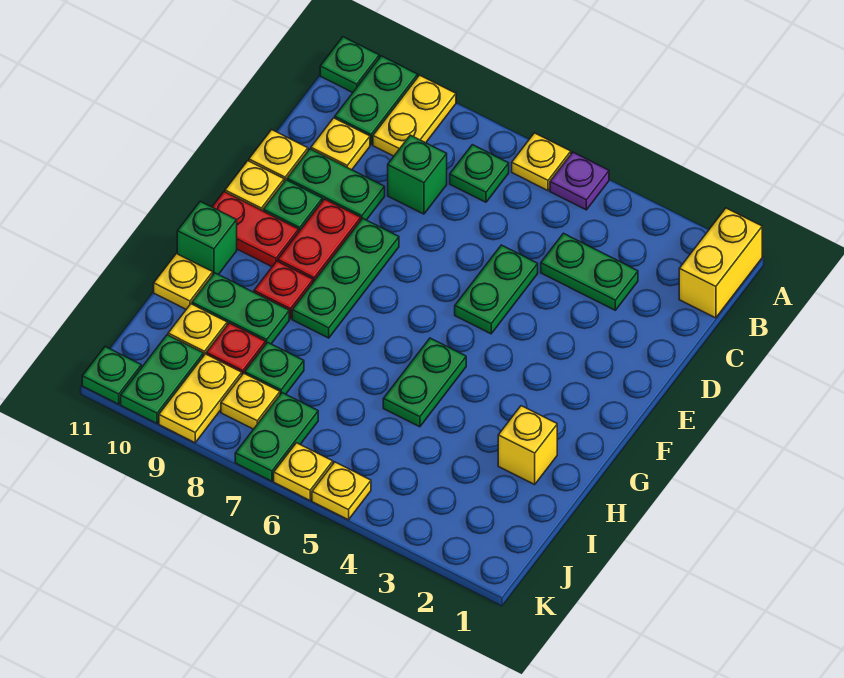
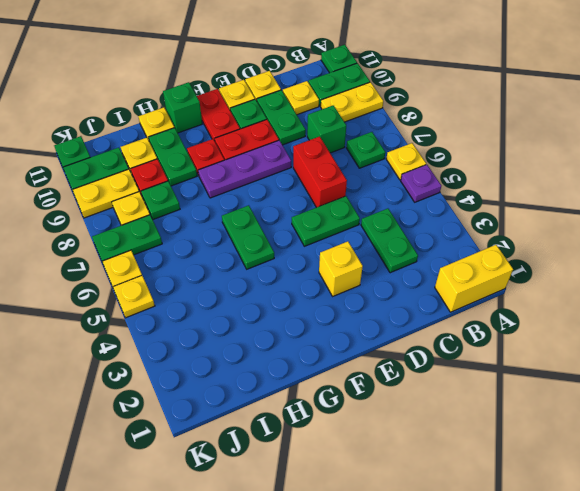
none -> red 1x2 brick [293,136,347,208]
green 1x3 plate [292,218,399,338] -> purple 1x3 plate [198,140,291,198]
green 1x2 plate [383,338,466,427] -> green 1x2 plate turned to [222,205,274,269]
yellow 1x1 brick [498,406,557,484] -> yellow 1x1 brick moved to [319,241,363,296]

